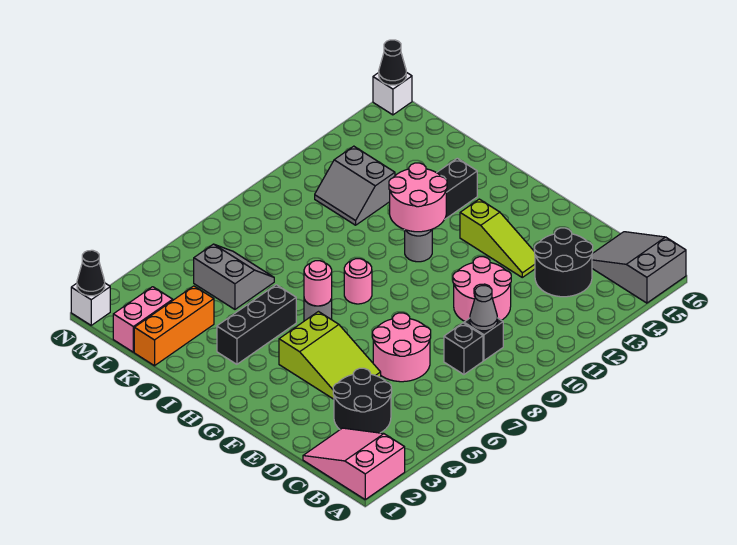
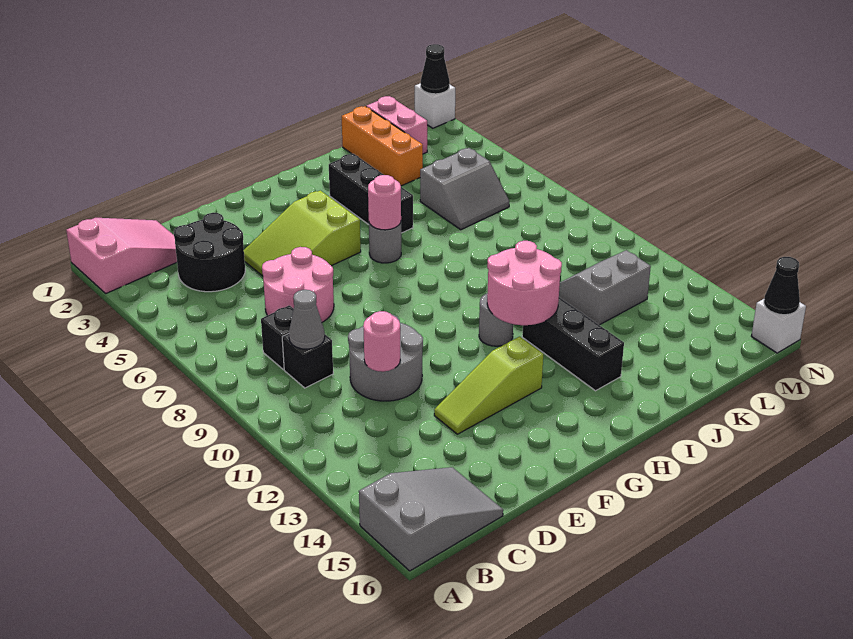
black 2x2 round brick [534,228,593,297] -> none
pink 2x2 round brick [453,257,511,321] -> grey 2x2 round brick [348,314,423,401]
pink 1x1 round brick [344,259,372,304] -> pink 1x1 round brick moved to [363,311,400,372]

